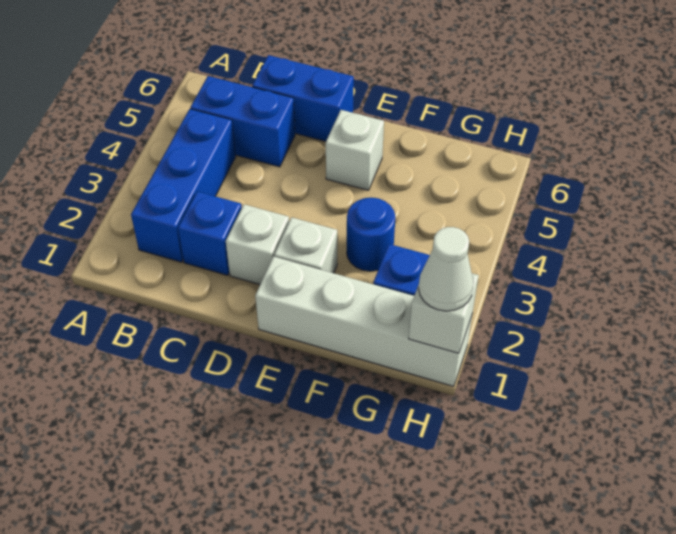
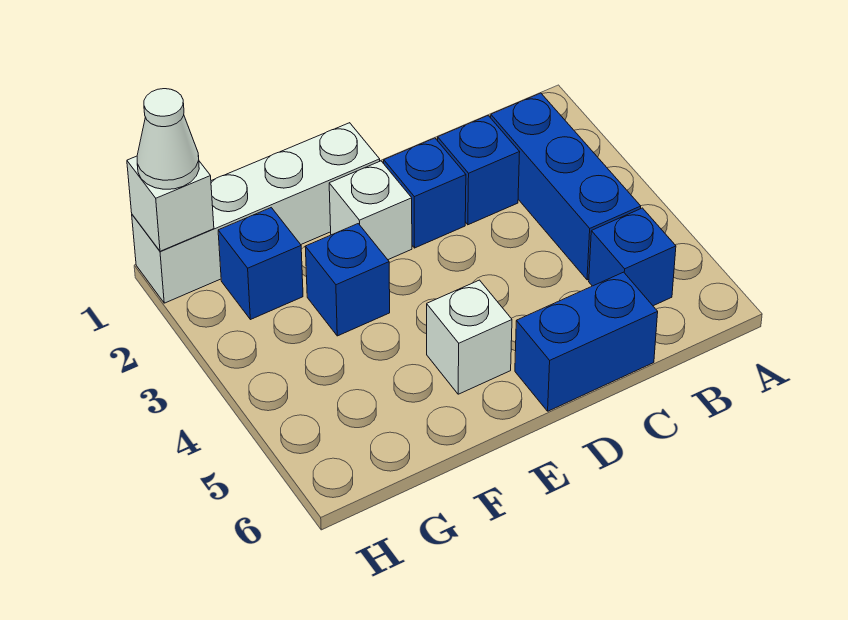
blue 1x2 brick [190,76,295,167] -> blue 1x1 brick [589,208,676,306]
white 1x1 brick [226,204,289,285] -> blue 1x1 brick [384,138,466,248]
blue 1x1 round brick [347,198,395,271] -> blue 1x1 brick [305,224,390,336]

